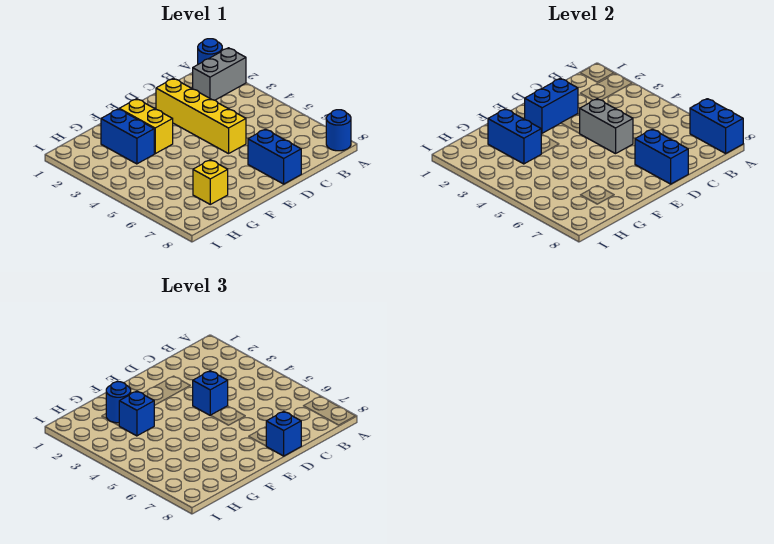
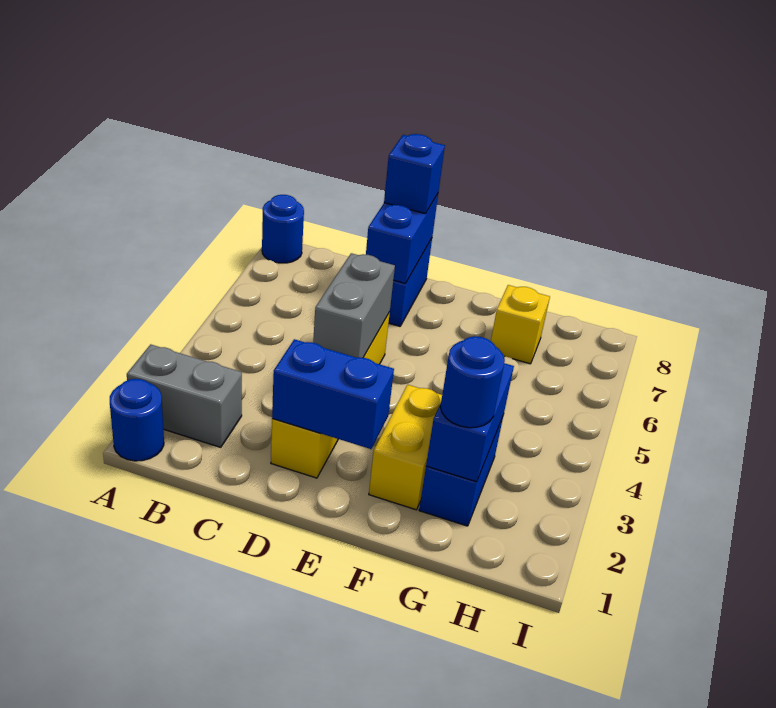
blue 1x2 brick [690,99,743,153] -> none
blue 1x1 brick [193,371,228,415] -> none
blue 1x1 brick [119,391,154,436] -> none

